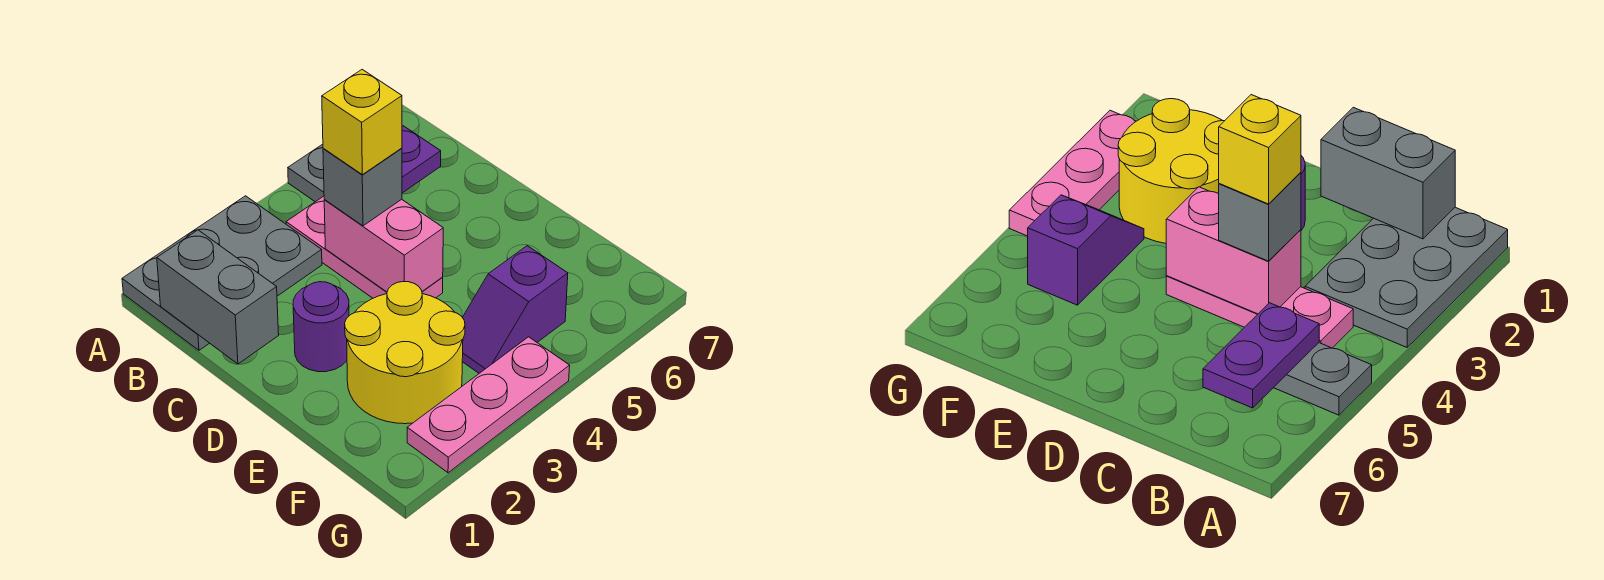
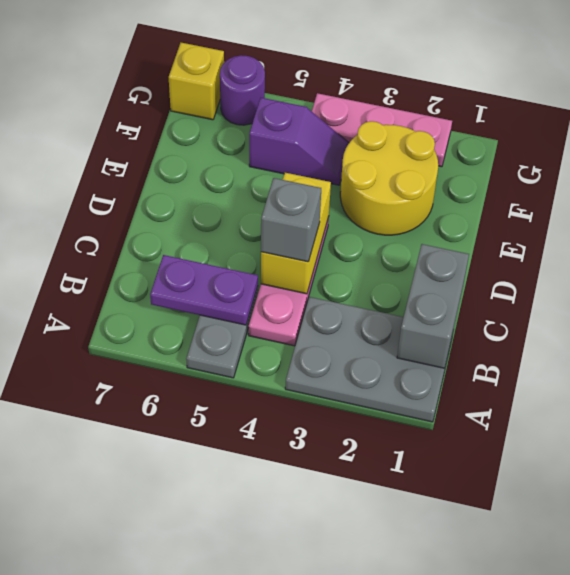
pink 1x2 brick [324,199,443,292] -> yellow 1x2 brick [261,173,331,294]
yellow 1x1 brick [322,70,402,175] -> yellow 1x1 brick moved to [169,43,224,120]
purple 1x1 round brick [293,282,349,372] -> purple 1x1 round brick moved to [220,55,265,125]

